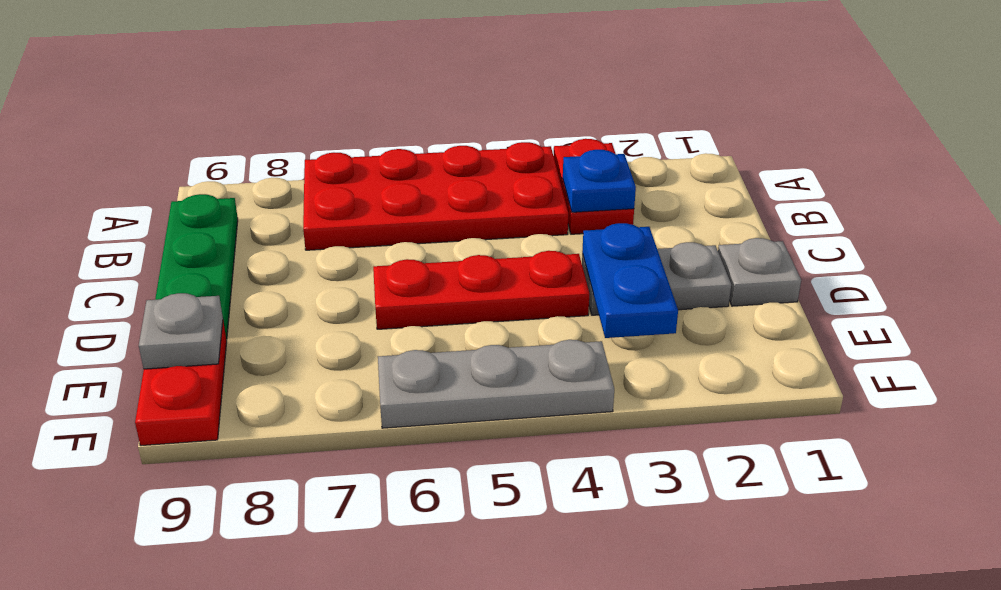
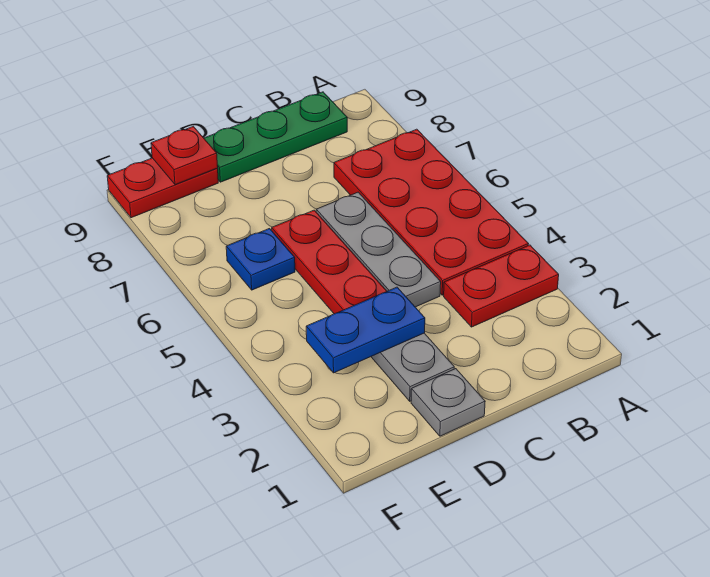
blue 1x1 plate [563,150,636,212] -> blue 1x1 plate moved to [226,229,295,290]
grey 1x1 plate [139,293,223,369] -> red 1x1 plate [151,126,218,185]
grey 1x3 plate [378,340,614,428] -> grey 1x3 plate moved to [316,192,441,307]

